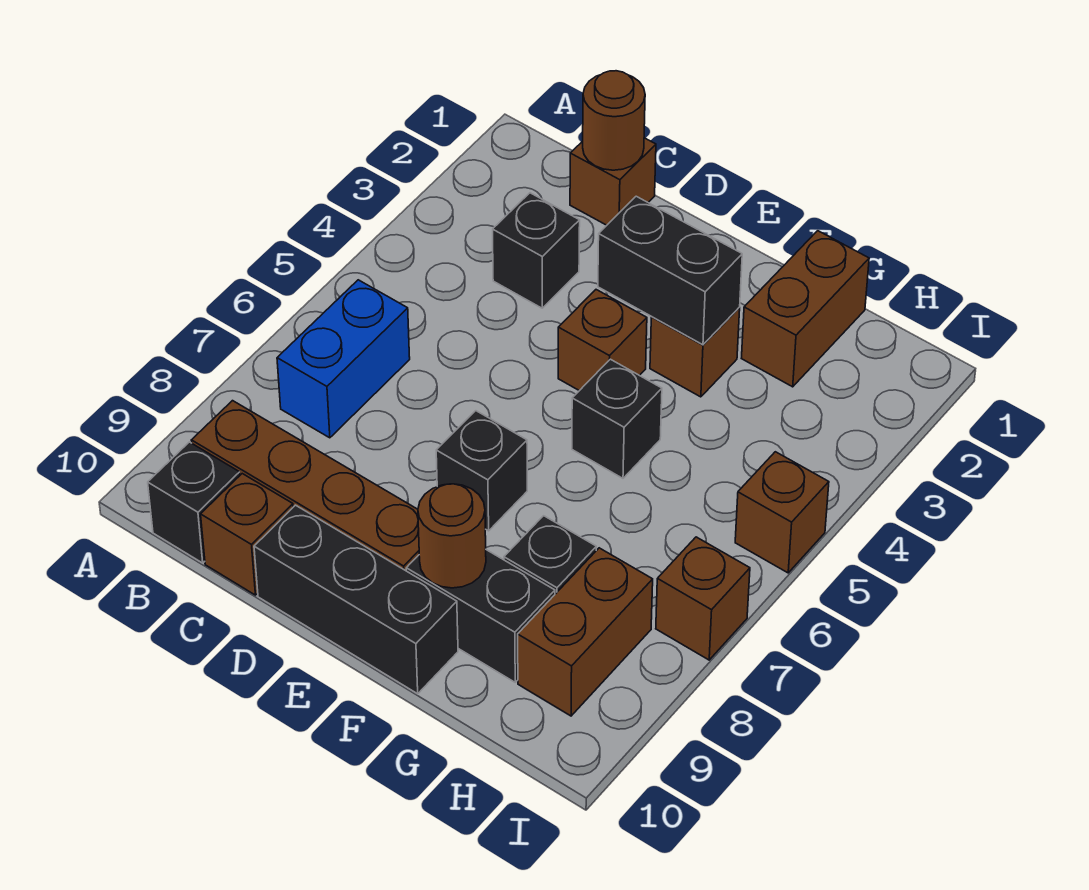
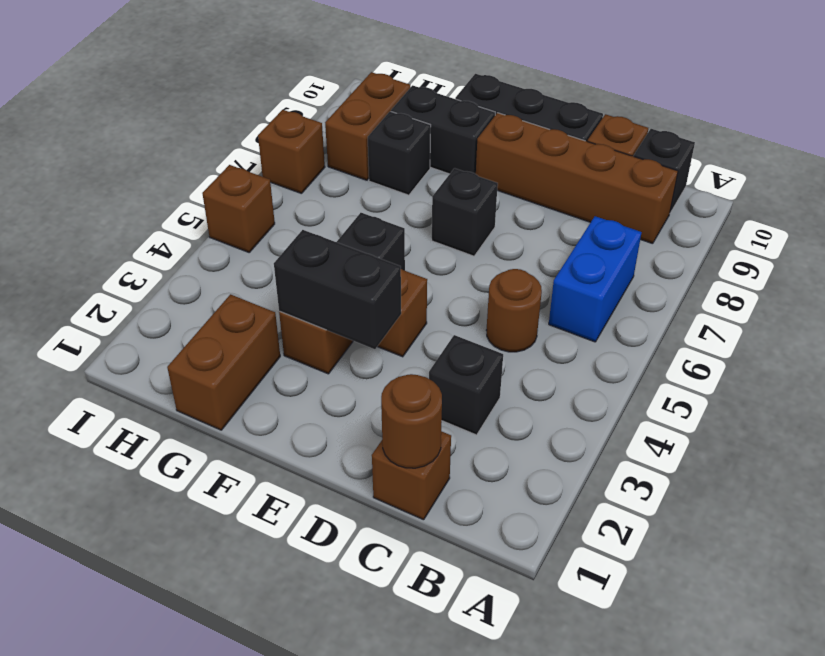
brown 1x1 round brick [418,484,486,588] -> brown 1x1 round brick moved to [486,269,542,352]

